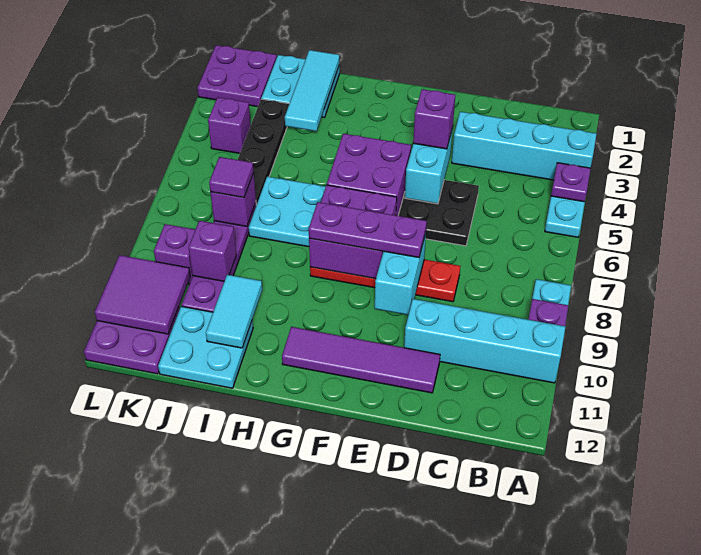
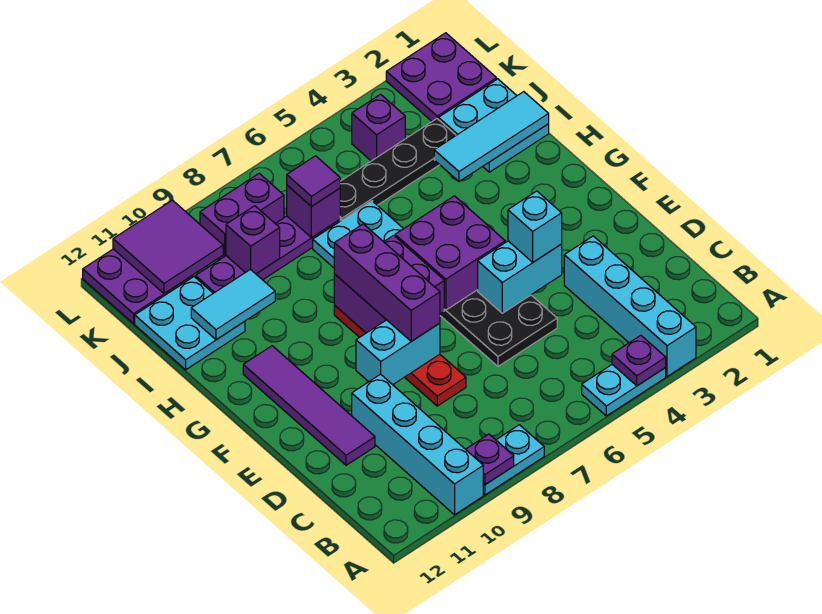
purple 1x1 brick [413,89,455,149] -> cyan 1x1 brick [508,191,562,262]
purple 1x3 plate [309,202,427,257] -> purple 1x3 brick [334,224,440,341]
purple 1x1 brick [154,224,195,284] -> purple 1x2 brick [200,173,284,260]

